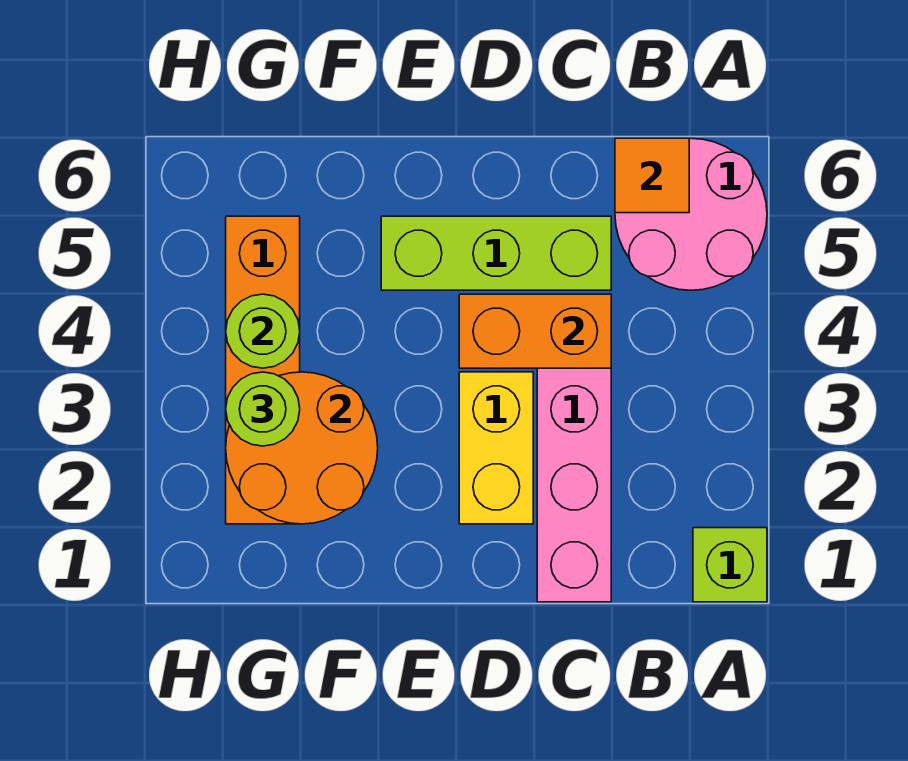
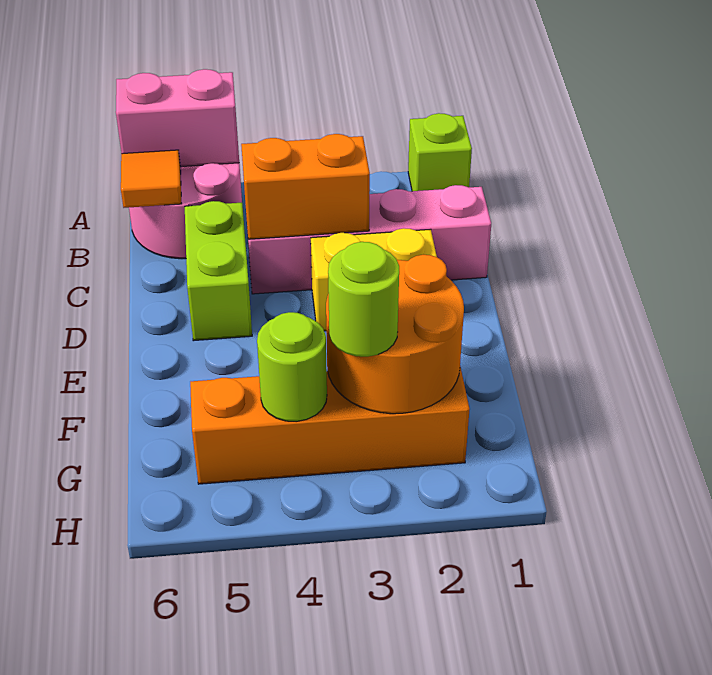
none -> pink 1x2 brick [116,69,239,167]
orange 1x2 brick [459,294,611,368] -> orange 1x2 brick turned to [241,134,370,239]
lime 1x3 brick [381,216,611,290] -> lime 1x2 brick [185,201,252,341]

